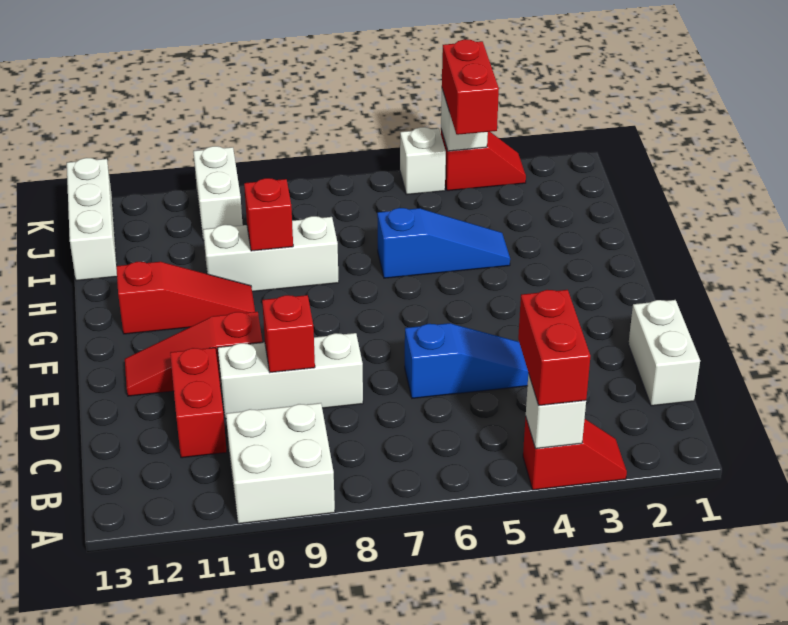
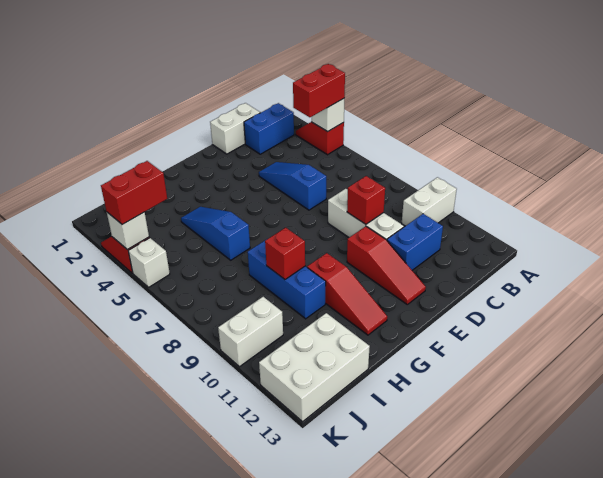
white 2x2 brick [226,403,335,524] -> white 1x2 brick [402,177,457,226]
none -> blue 1x2 brick [244,103,294,154]
red 1x2 brick [170,348,227,458] -> blue 1x2 brick [387,214,443,270]
red 1x3 slope [116,262,255,334] -> red 1x3 slope turned to [307,253,387,335]
white 1x3 brick [203,216,339,292] -> blue 1x3 brick [248,241,326,319]
white 1x3 brick [67,158,117,281] -> white 2x3 brick [259,313,370,422]

